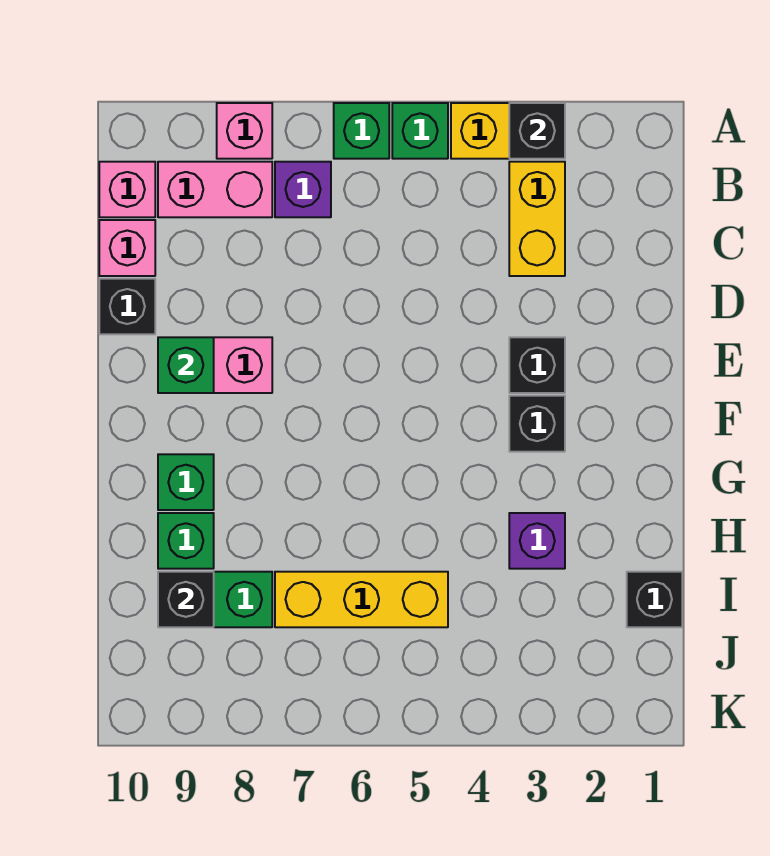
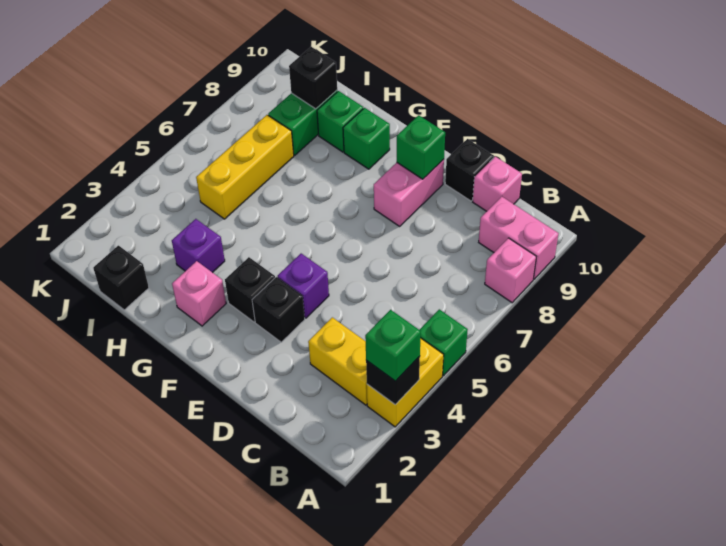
green 1x1 brick [334,103,389,159] -> green 1x1 brick moved to [365,310,421,381]
purple 1x1 brick [275,162,331,217] -> purple 1x1 brick moved to [278,254,329,318]
pink 1x2 brick [158,162,272,217] -> pink 1x2 brick turned to [479,197,559,279]
pink 1x1 brick [99,162,155,217] -> pink 1x1 brick moved to [172,261,226,326]

